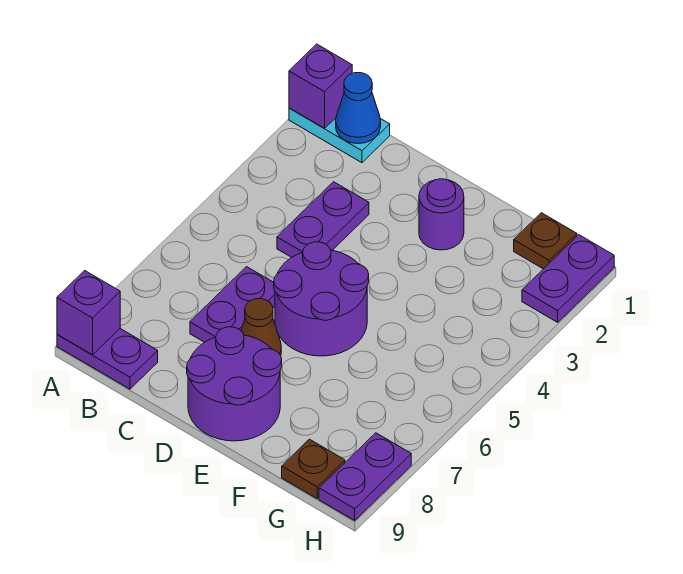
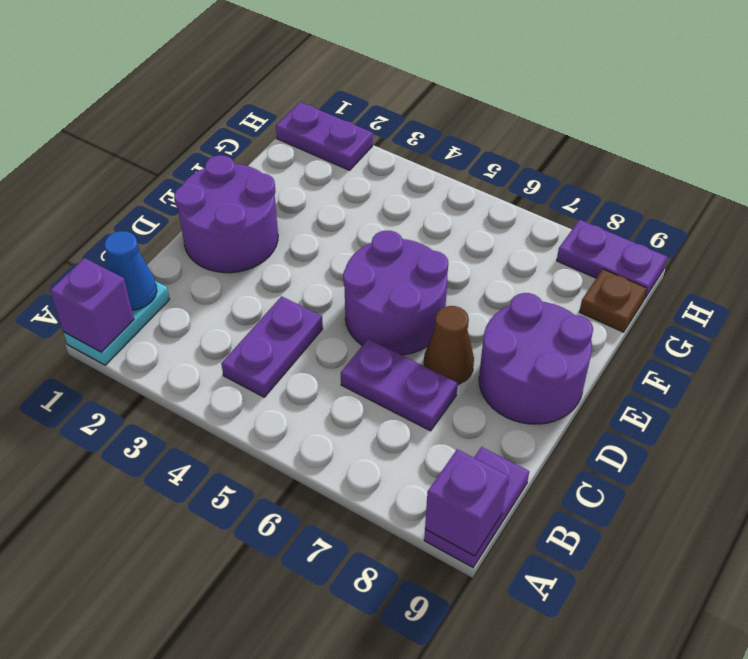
purple 1x2 plate [277,182,369,257] -> purple 1x2 plate turned to [221,296,323,397]
purple 1x1 round brick [419,179,464,250] -> purple 2x2 round brick [174,155,278,273]
brown 1x1 plate [514,213,577,269] -> none

